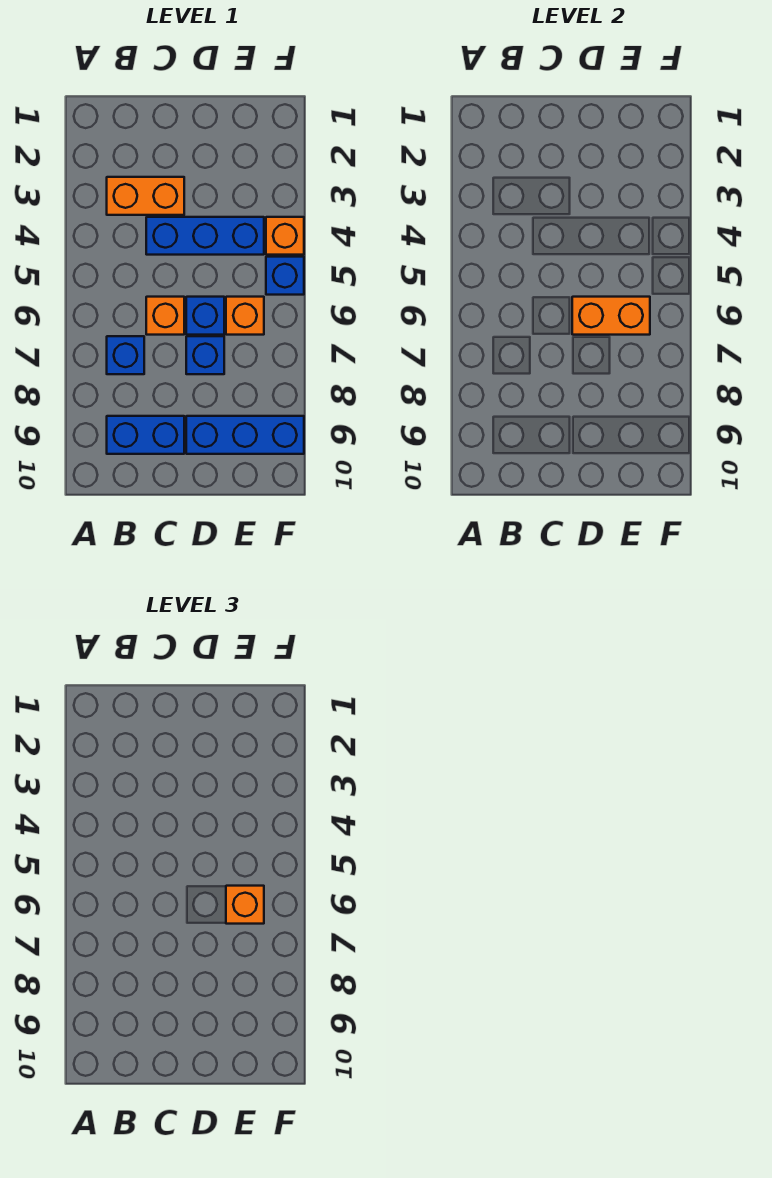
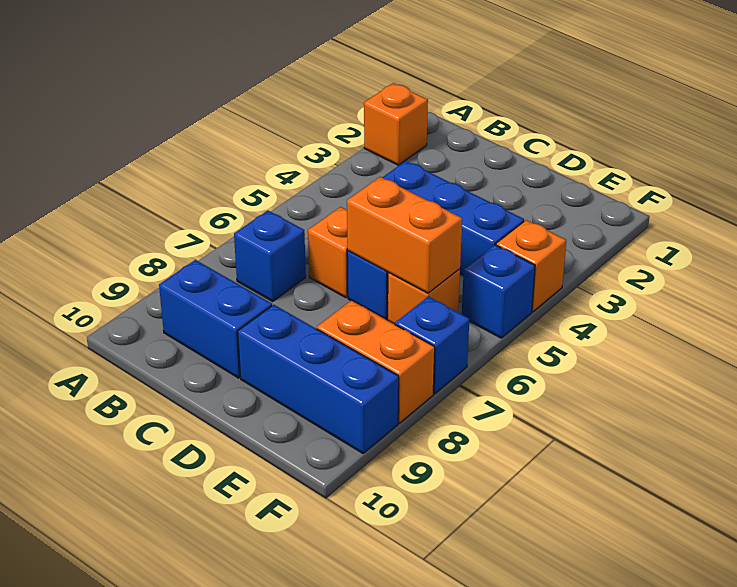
orange 1x2 brick [107,177,184,215] -> orange 1x2 brick moved to [317,301,435,423]
blue 1x1 brick [186,336,224,374] -> blue 1x1 brick moved to [395,297,469,394]
orange 1x1 brick [226,886,264,924] -> orange 1x1 brick moved to [364,83,428,165]

